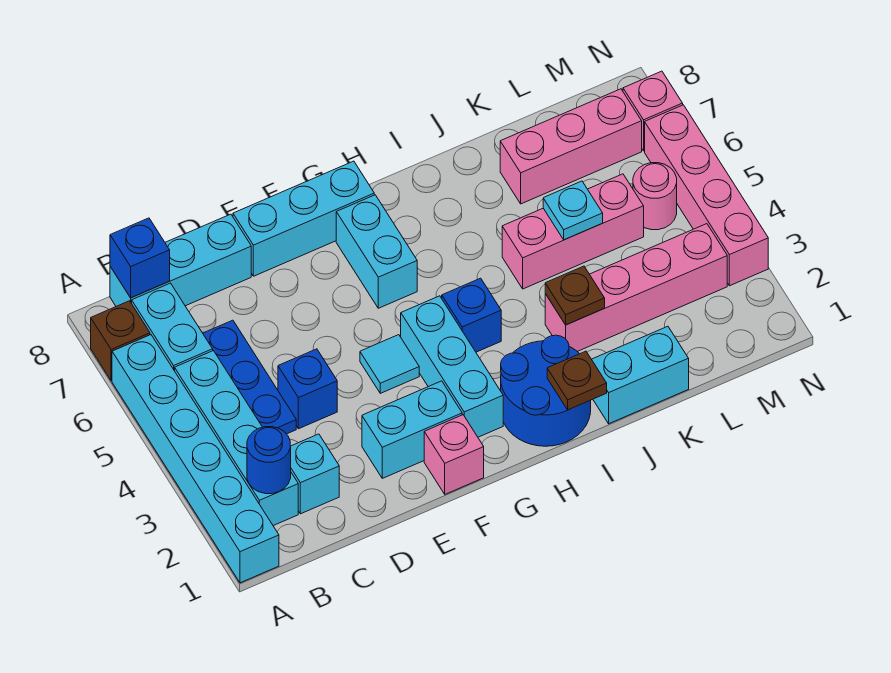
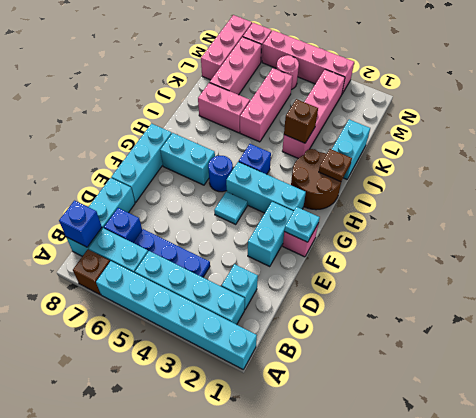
blue 1x1 round brick [247,427,291,494] -> blue 1x1 round brick moved to [208,156,233,192]
blue 1x1 brick [278,349,337,429] -> blue 1x1 brick moved to [104,208,142,243]
blue 2x2 round brick [501,335,591,446] -> brown 2x2 round brick [291,149,341,210]
brown 1x1 plate [545,266,605,325] -> brown 1x1 brick [284,99,318,143]
none -> pink 1x2 brick [198,83,250,133]
cyan 1x1 plate [543,181,603,240] -> cyan 1x1 plate moved to [284,207,320,242]
none -> pink 1x3 brick [201,15,252,80]

